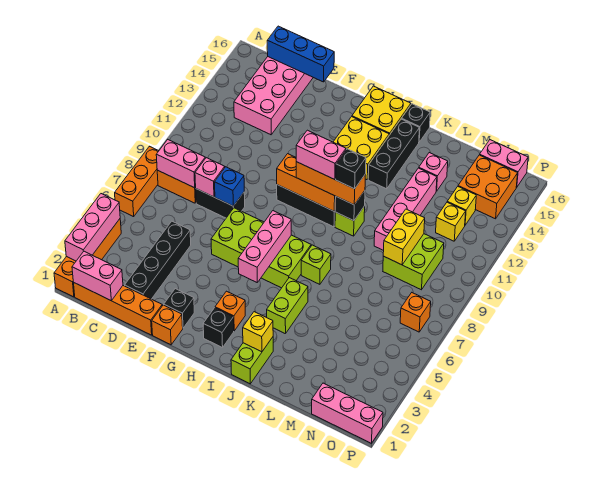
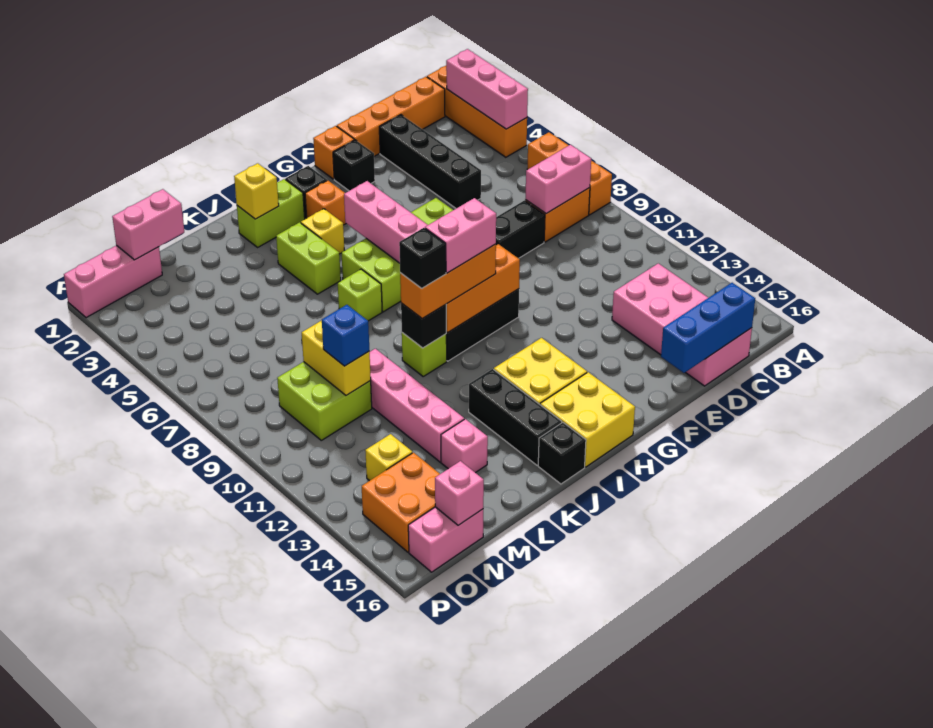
pink 1x2 brick [72,251,123,301] -> pink 1x2 brick moved to [112,189,184,260]
pink 1x1 brick [195,158,225,197] -> pink 1x1 brick moved to [435,461,484,525]
blue 1x1 brick [215,167,244,206] -> blue 1x1 brick moved to [322,305,369,366]
lime 1x2 brick [231,337,273,384] -> lime 1x2 brick turned to [237,179,305,247]
yellow 1x1 brick [436,202,466,241] -> yellow 1x1 brick moved to [301,209,345,254]
orange 1x1 brick [400,293,431,332] -> none

